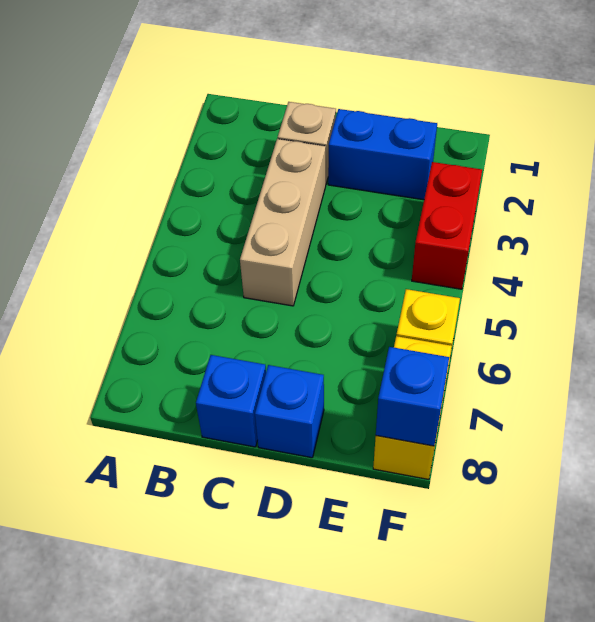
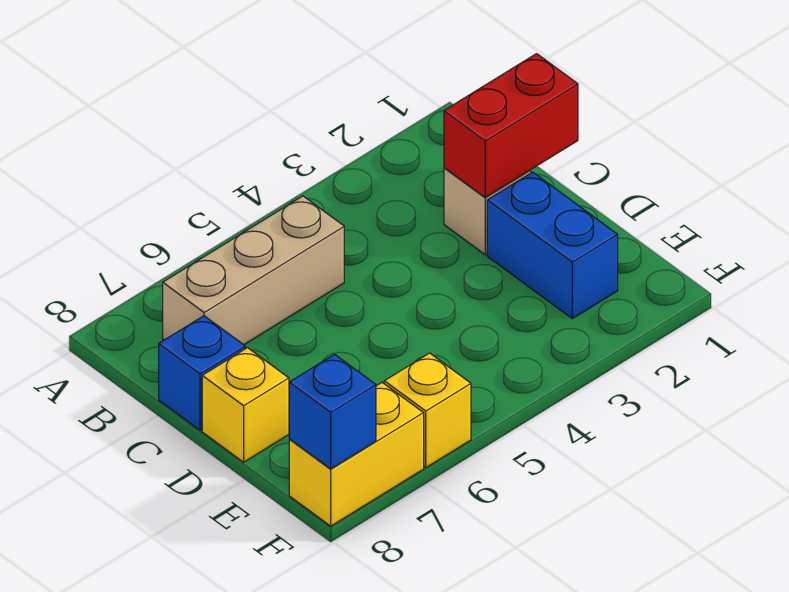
tan 1x3 brick [240,139,326,306] -> tan 1x3 brick moved to [163,196,344,345]
blue 1x1 brick [255,365,324,458] -> yellow 1x1 brick [202,348,289,462]
red 1x2 brick [412,162,482,289] -> red 1x2 brick moved to [444,54,578,197]

